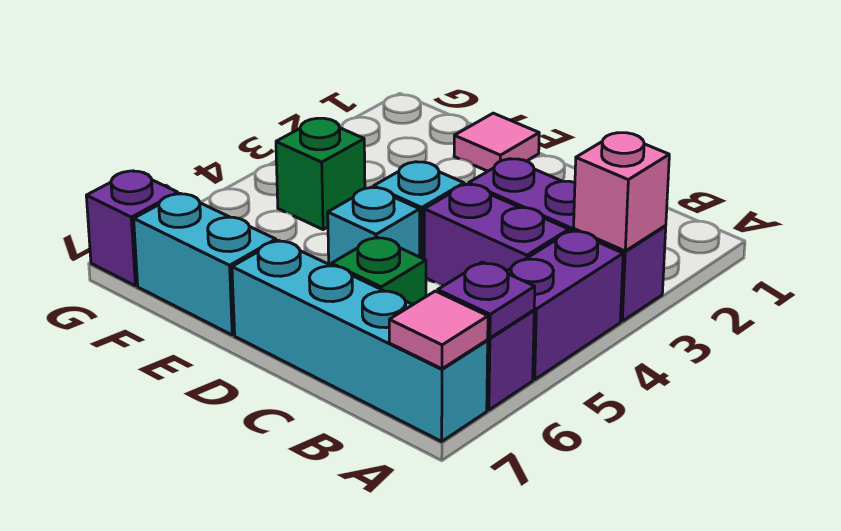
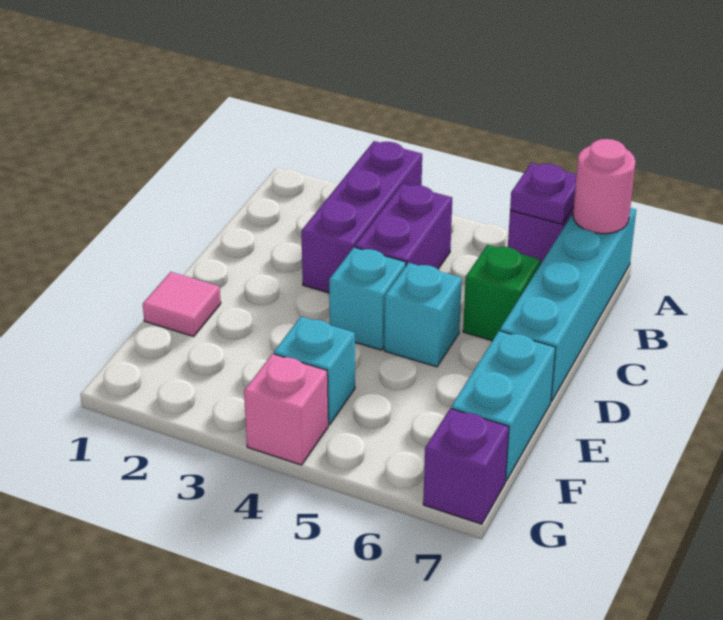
pink 1x1 brick [574,133,669,251] -> pink 1x1 brick moved to [244,354,328,465]
purple 1x2 brick [507,231,623,379] -> none
pink 1x1 tile [389,291,488,369] -> pink 1x1 round brick [573,139,636,234]
green 1x1 brick [276,118,365,230] -> cyan 1x1 brick [274,317,355,425]

